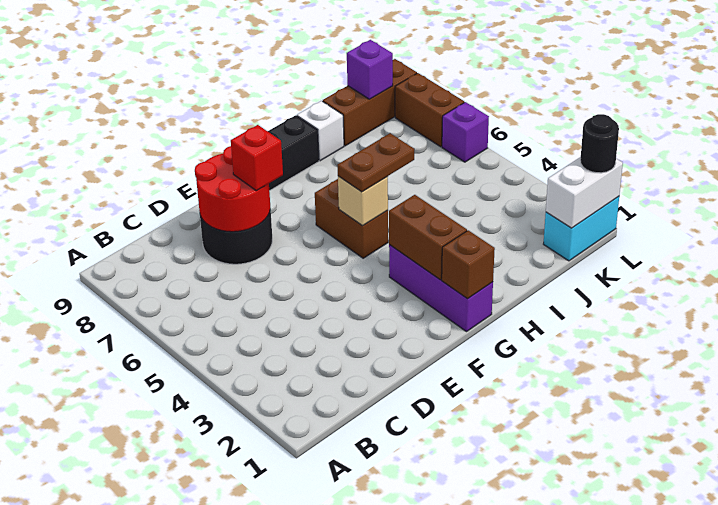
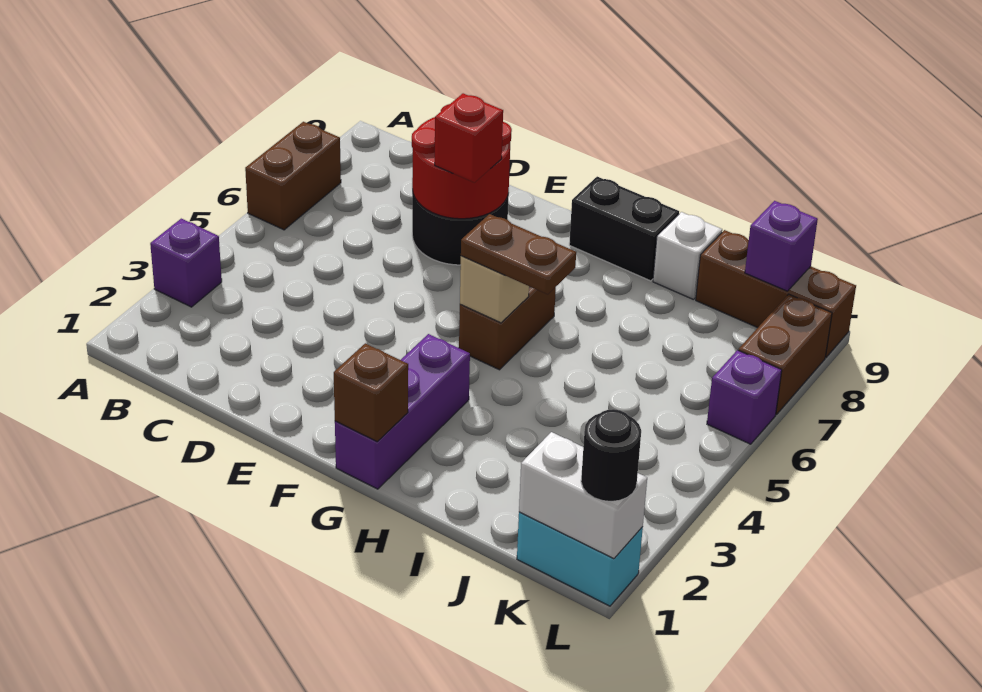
none -> purple 1x1 brick [150,219,222,307]
brown 1x2 brick [389,195,467,280] -> brown 1x2 brick moved to [245,122,341,230]

